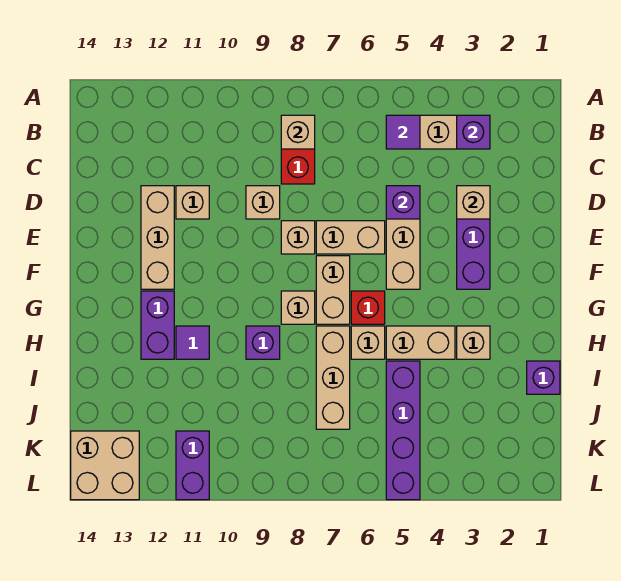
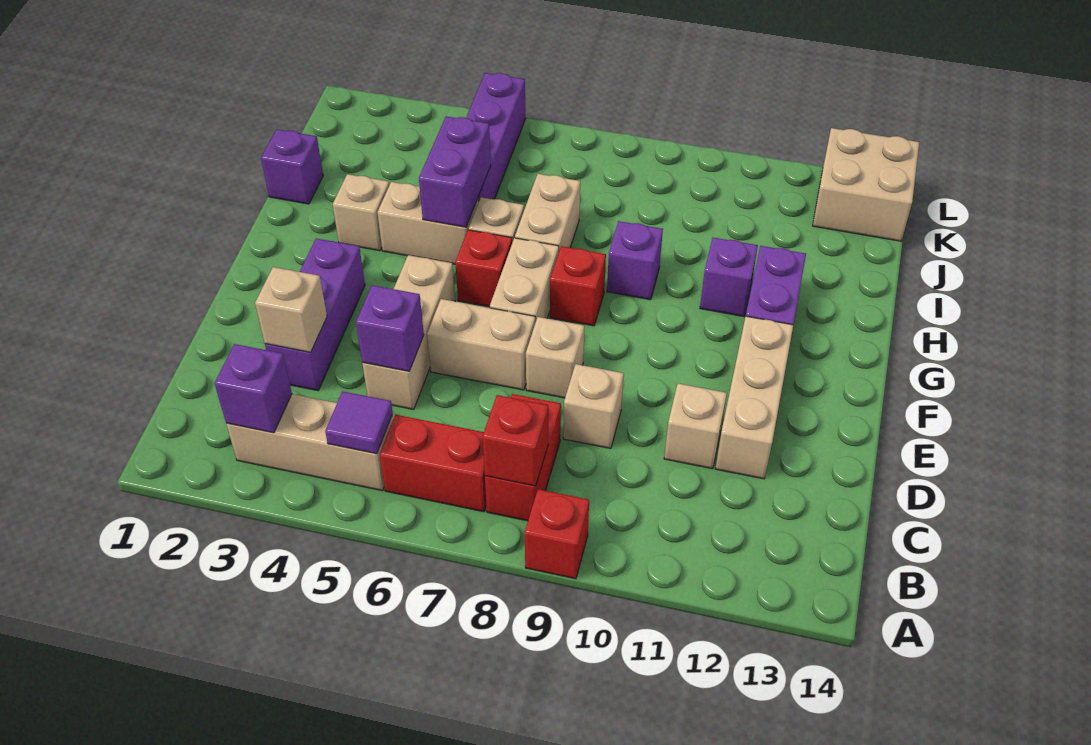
none -> red 1x1 brick [525,489,589,579]
none -> red 1x2 brick [380,415,486,512]
tan 1x1 brick [281,115,315,149] -> red 1x1 brick [483,395,548,486]
tan 1x1 brick [281,291,315,324] -> red 1x1 brick [550,246,606,326]
tan 1x3 brick [316,326,350,429] -> tan 1x2 brick [515,174,580,250]
purple 1x1 tile [176,326,209,359] -> purple 1x1 brick [700,238,758,317]
purple 1x2 brick [176,431,209,500] -> purple 1x2 brick moved to [419,116,491,227]

